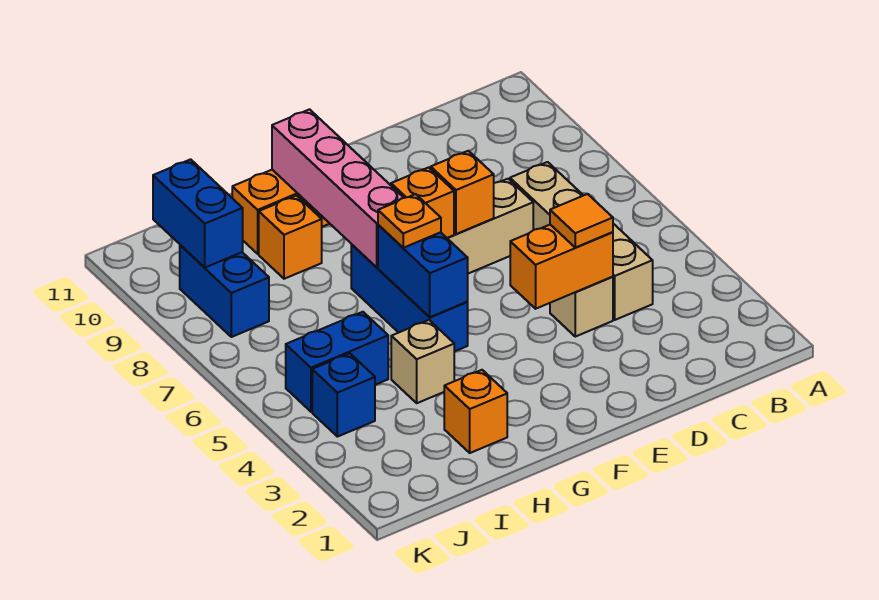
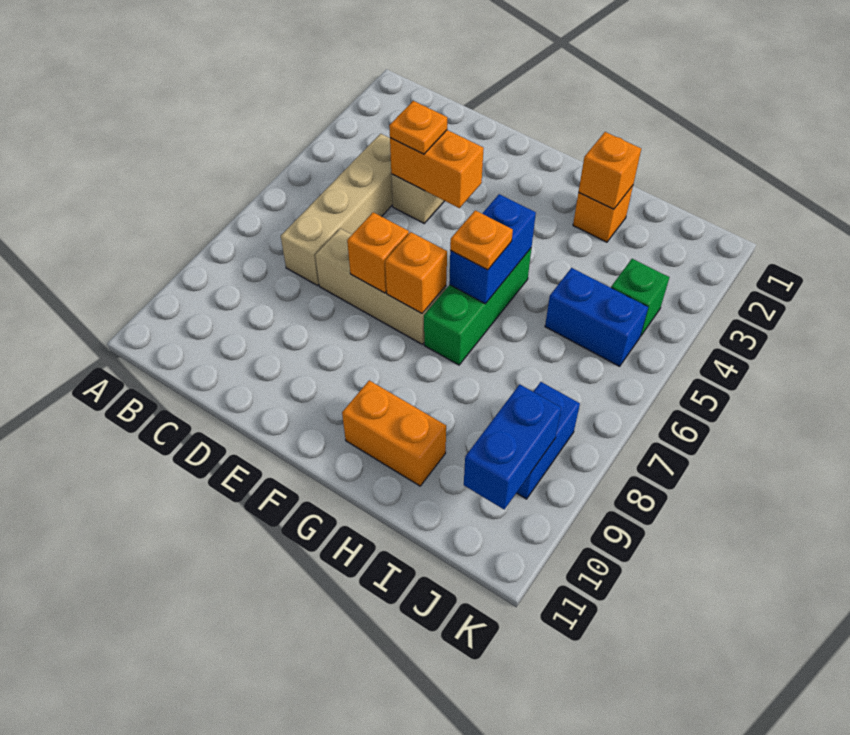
orange 1x1 tile [550,194,613,248] -> orange 1x1 plate [389,101,447,154]
blue 1x3 brick [351,245,468,352] -> green 1x3 brick [424,248,531,365]
pink 1x4 brick [272,109,404,267] -> none
tan 1x1 brick [391,320,454,403] -> none
orange 1x1 brick [259,196,322,279] -> orange 1x1 brick moved to [579,132,641,209]
blue 1x1 brick [312,353,375,437] -> green 1x1 brick [611,259,669,336]

